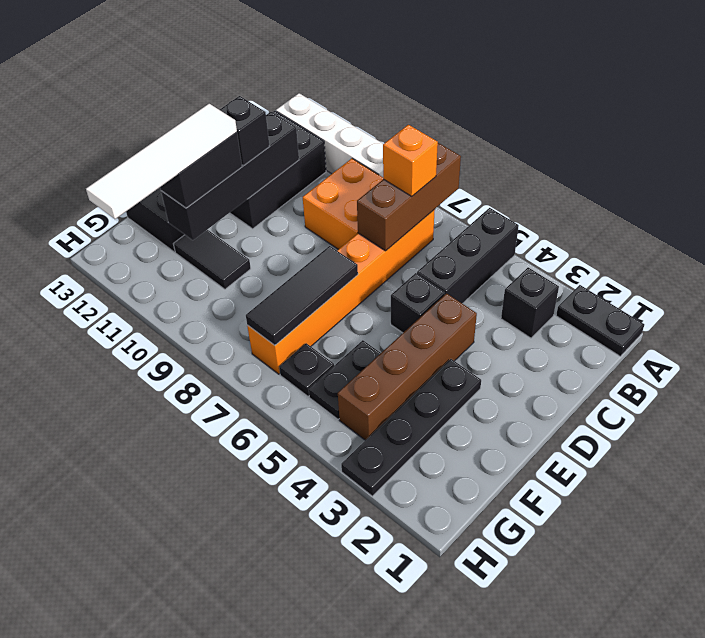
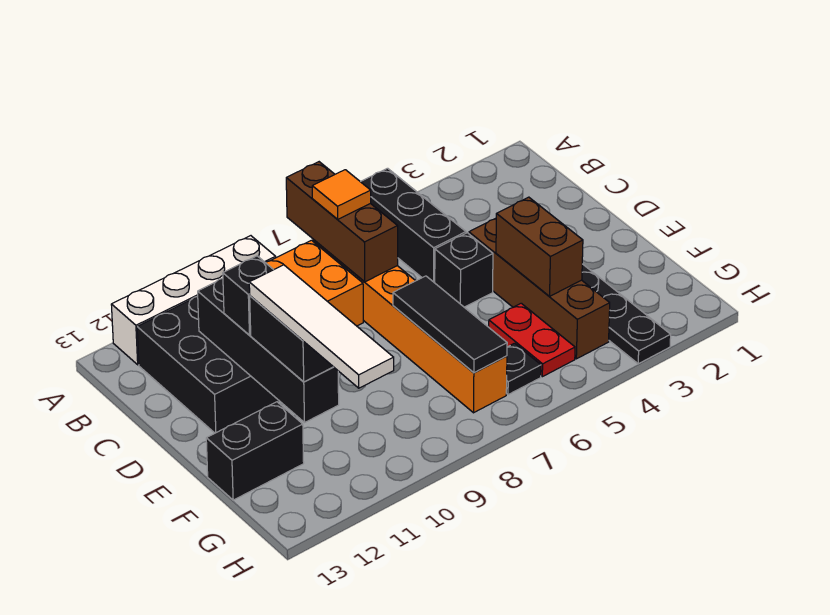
black 1x2 plate [556,285,644,356] -> none
black 1x1 brick [501,267,559,338] -> none
orange 1x1 brick [383,125,438,196] -> orange 1x1 tile [312,170,371,219]
none -> brown 1x2 brick [496,197,583,296]
black 1x2 plate [309,340,381,419] -> red 1x2 plate [489,303,575,377]
black 1x2 tile [173,230,251,289] -> none

